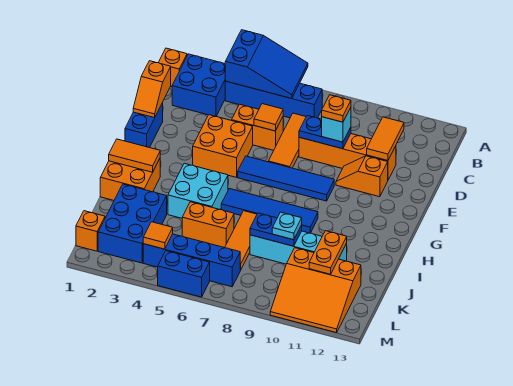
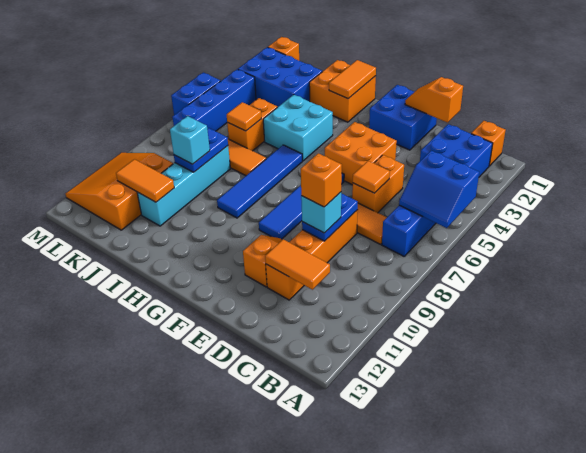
blue 2x3 slope [225,30,308,99] -> blue 2x2 slope [399,151,479,228]
orange 1x1 plate [322,95,351,122] -> orange 1x1 brick [301,153,342,207]
blue 1x2 brick [125,103,163,148] -> blue 2x2 brick [369,85,437,150]
cyan 1x1 plate [272,212,302,240] -> cyan 1x1 brick [170,116,210,164]
orange 1x2 plate [309,231,347,274] -> orange 1x2 tile [116,159,174,202]
orange 1x1 tile [143,222,173,249] -> orange 1x1 tile moved to [227,102,261,131]

